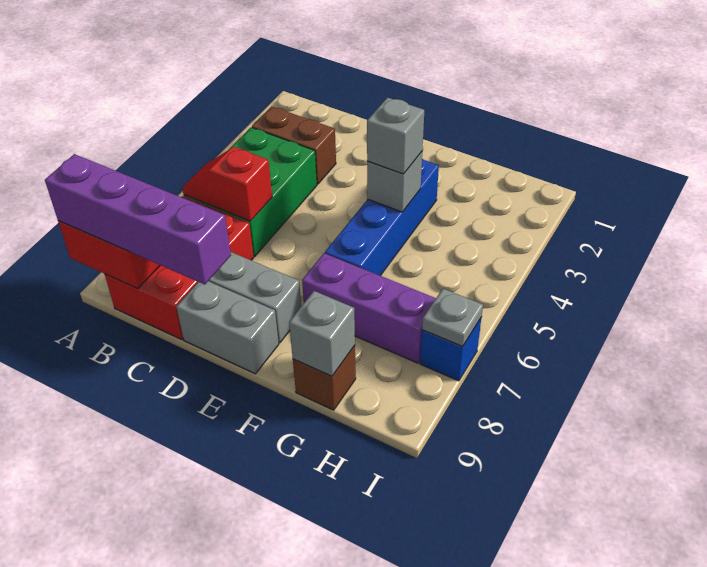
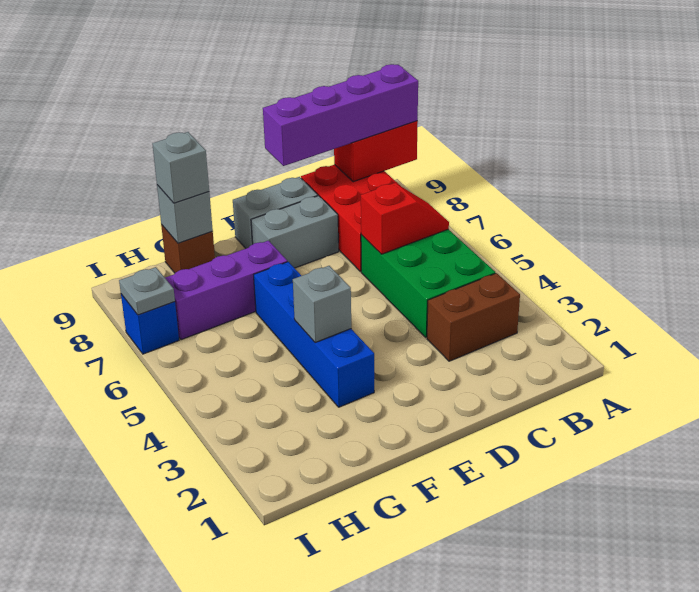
grey 1x1 brick [367,97,424,174] -> grey 1x1 brick moved to [152,132,209,203]

